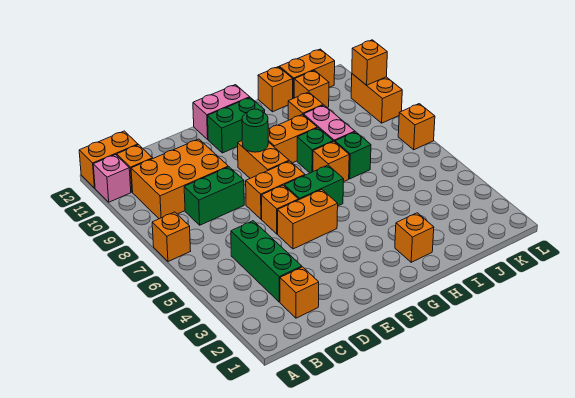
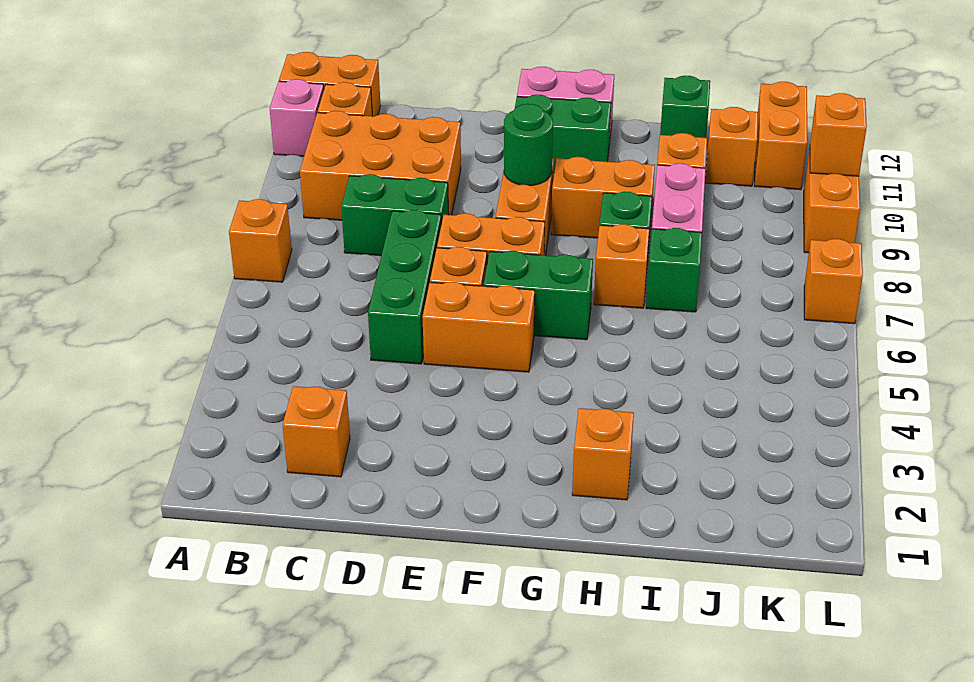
green 1x3 brick [231,221,302,302] -> green 1x3 brick moved to [368,210,441,364]
orange 1x1 brick [258,67,293,112] -> green 1x1 brick [660,76,710,138]
orange 1x2 brick [279,49,335,98] -> orange 1x2 brick turned to [755,82,807,190]

